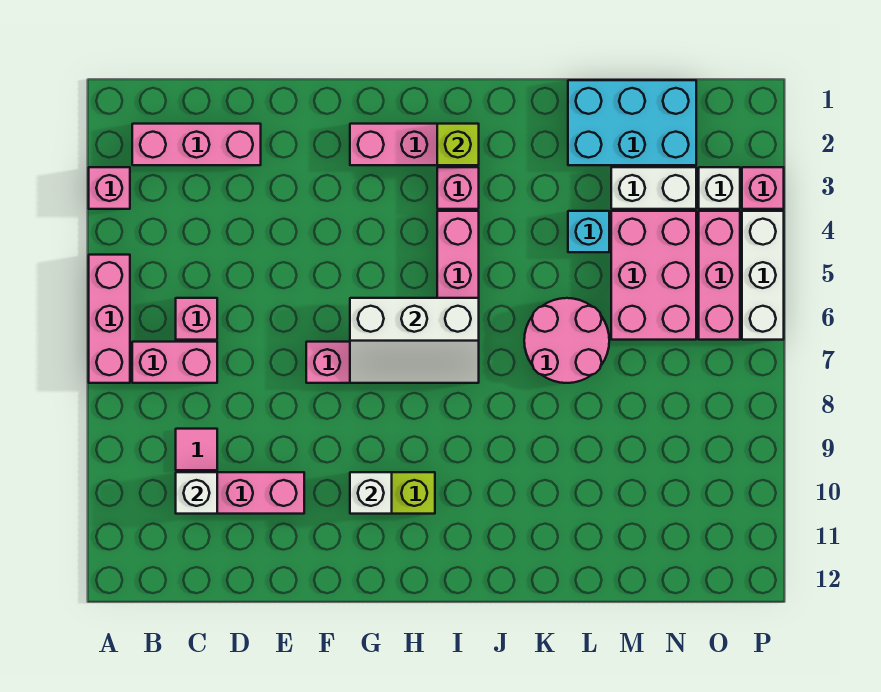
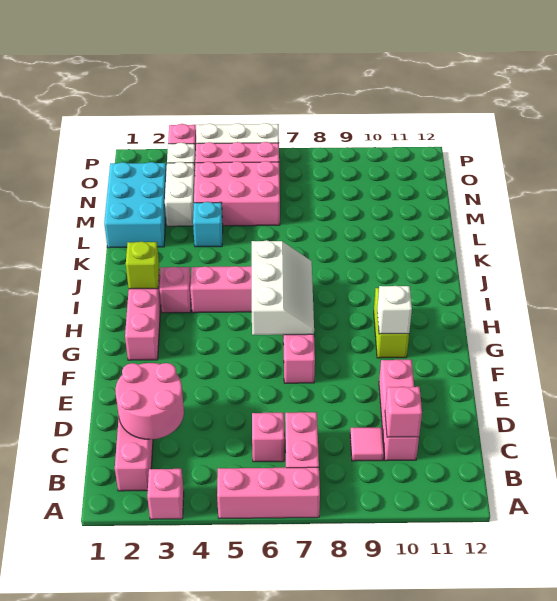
white 1x1 brick [176,472,217,514] -> pink 1x1 brick [385,387,422,437]
pink 2x2 round brick [524,298,609,383] -> pink 2x2 round brick moved to [115,363,184,439]

